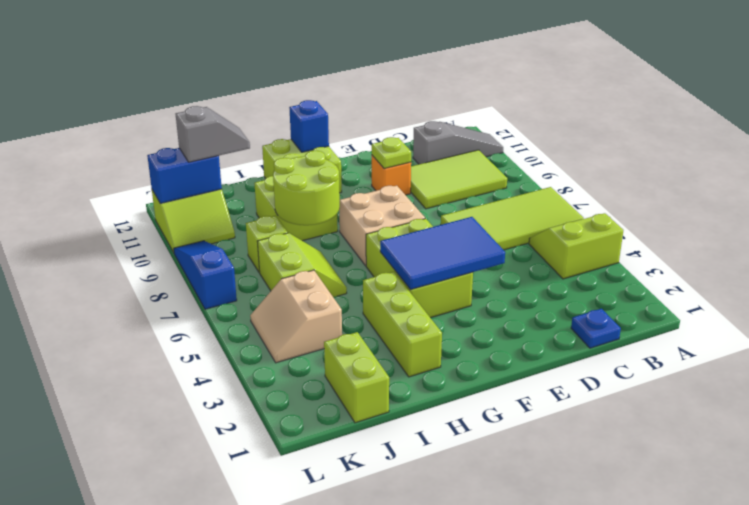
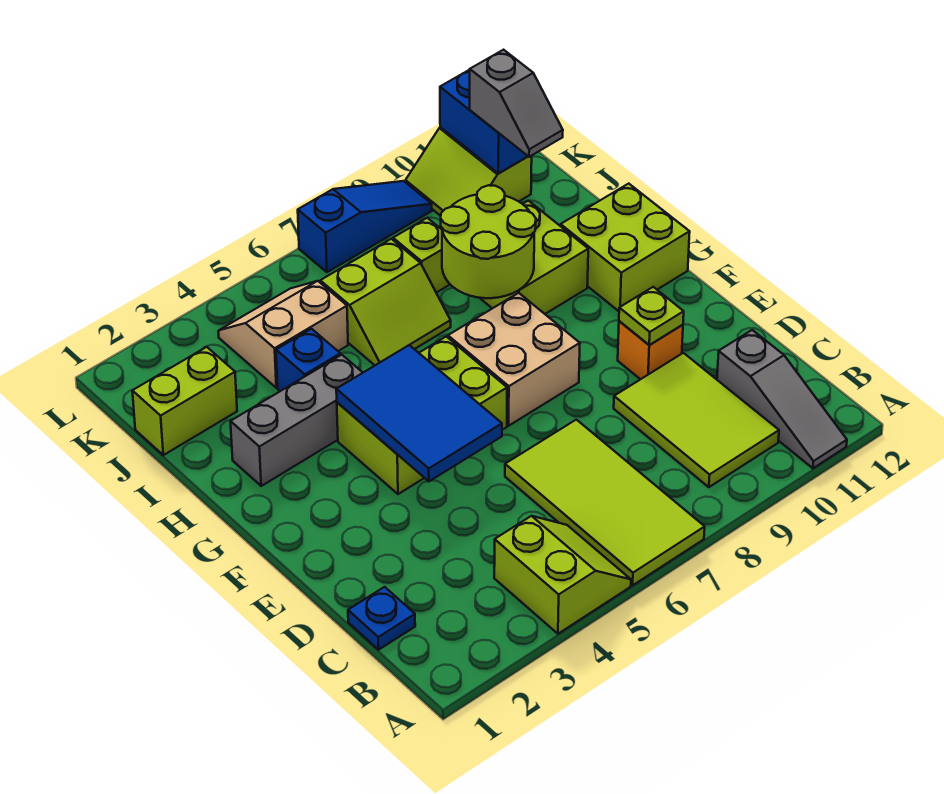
blue 1x1 brick [289,100,329,152] -> blue 1x1 brick moved to [276,329,340,391]
lime 1x3 brick [363,272,442,377] -> grey 1x3 brick [230,355,363,486]

